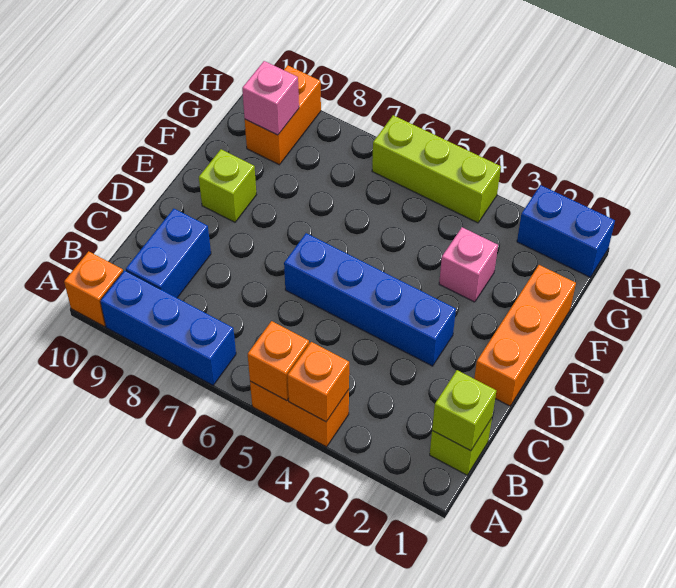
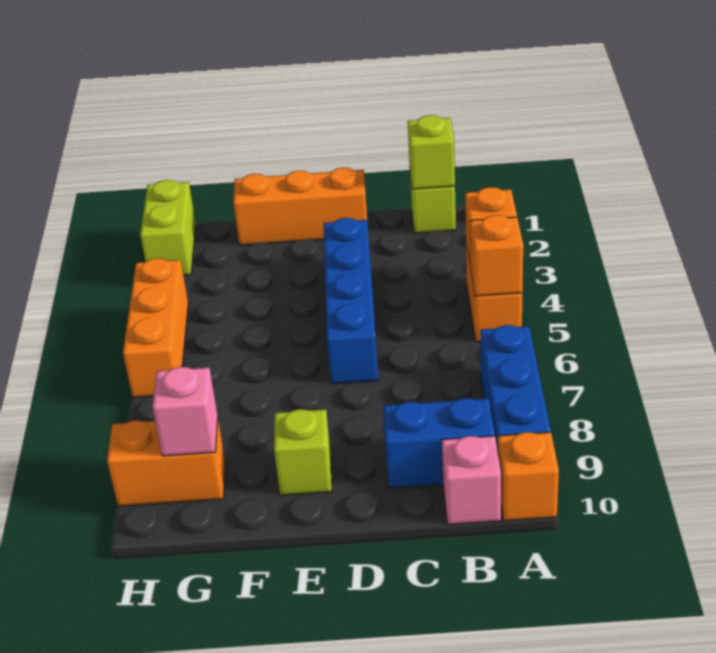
pink 1x1 brick [439,227,498,302] -> pink 1x1 brick moved to [442,436,501,525]
blue 1x2 brick [517,185,615,277] -> lime 1x2 brick [140,180,196,275]
lime 1x3 brick [372,115,501,223] -> orange 1x3 brick [123,258,188,397]

